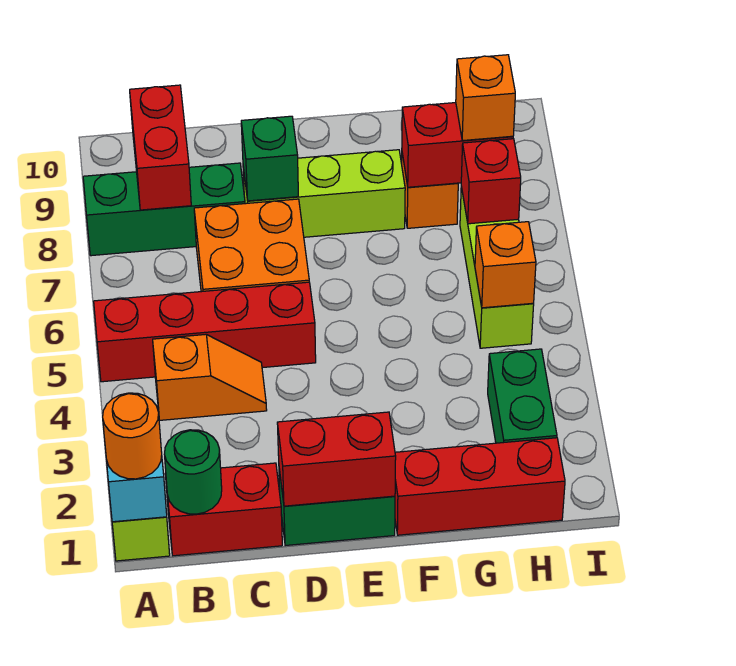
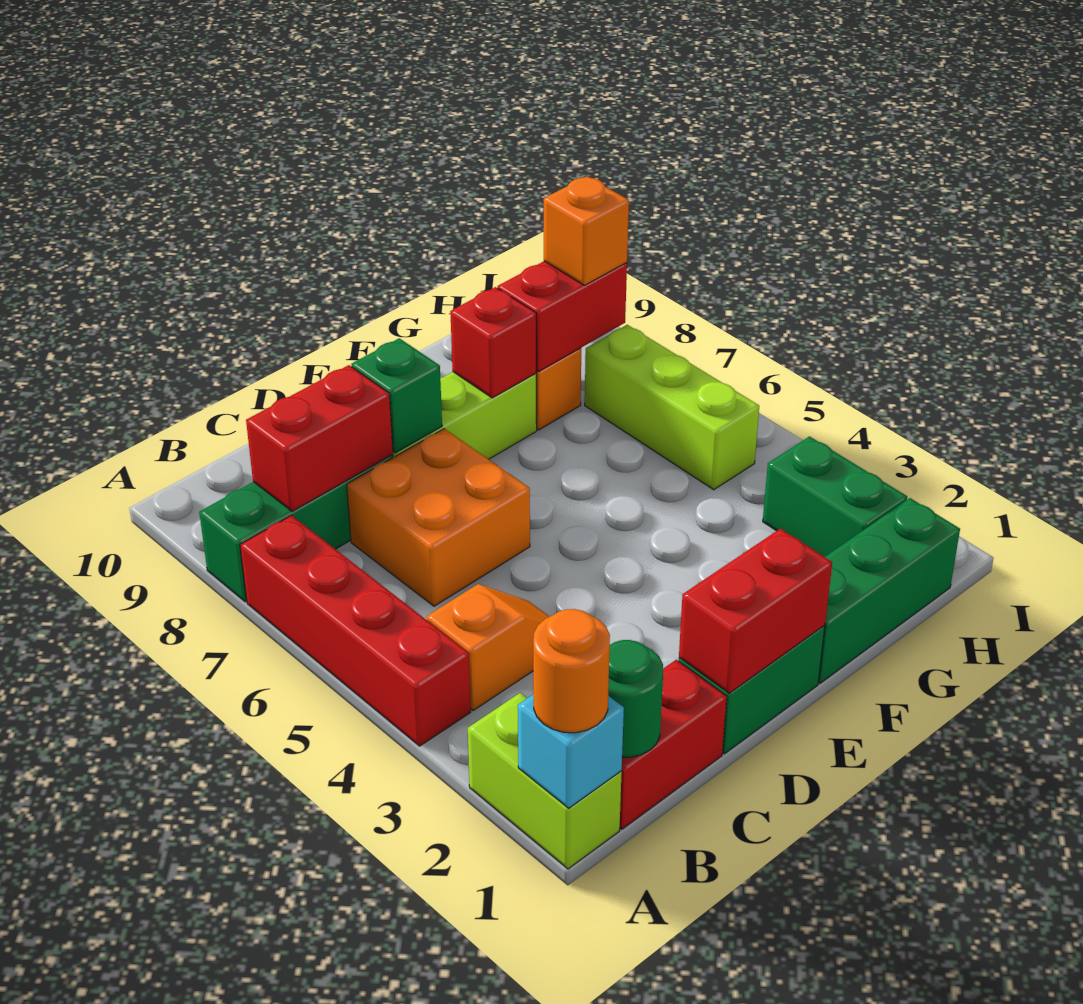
red 1x4 brick [94,282,316,382] -> red 1x4 brick turned to [240,515,471,746]
red 1x2 brick [130,85,191,210] -> red 1x2 brick turned to [246,365,393,511]
red 1x3 brick [395,438,565,535] -> green 1x3 brick [818,498,960,683]
orange 1x1 brick [475,222,536,308] -> none
red 1x1 brick [461,139,521,224] -> red 1x1 brick moved to [450,287,536,398]

